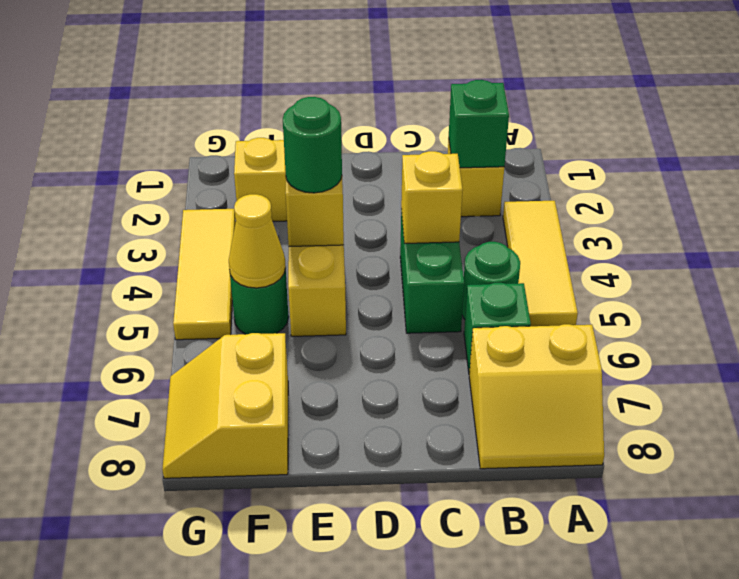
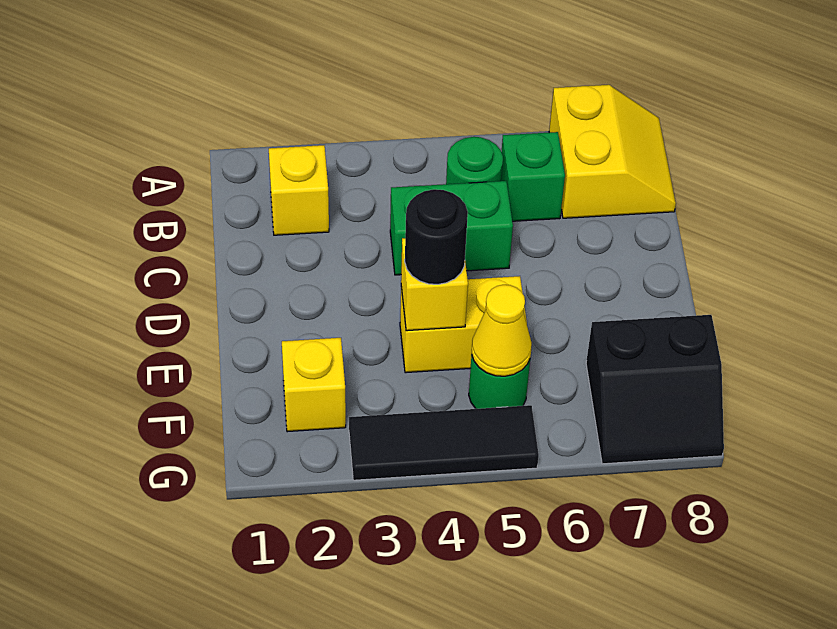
yellow 1x3 tile [503,201,578,326] -> none
green 1x1 brick [449,80,509,168] -> none
yellow 1x1 brick [401,151,463,243] -> none
green 1x1 round brick [283,97,342,193] -> black 1x1 round brick [405,189,468,284]
yellow 2x2 slope [162,333,288,478] -> black 2x2 slope [586,315,724,464]
yellow 1x3 tile [173,209,236,340] -> black 1x3 tile [349,405,539,480]

